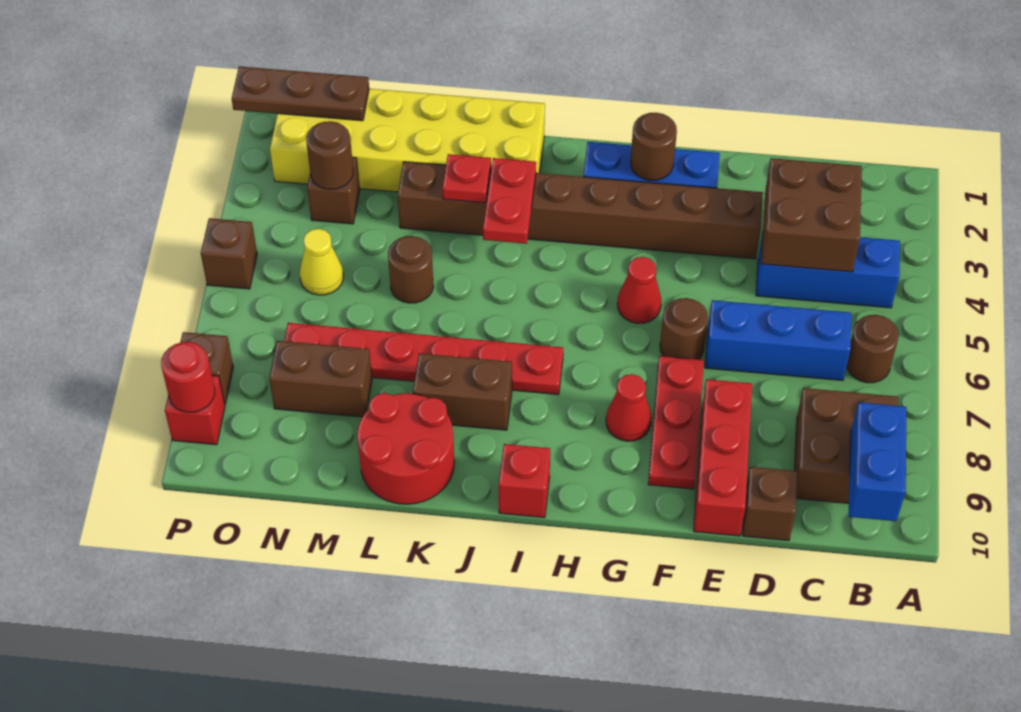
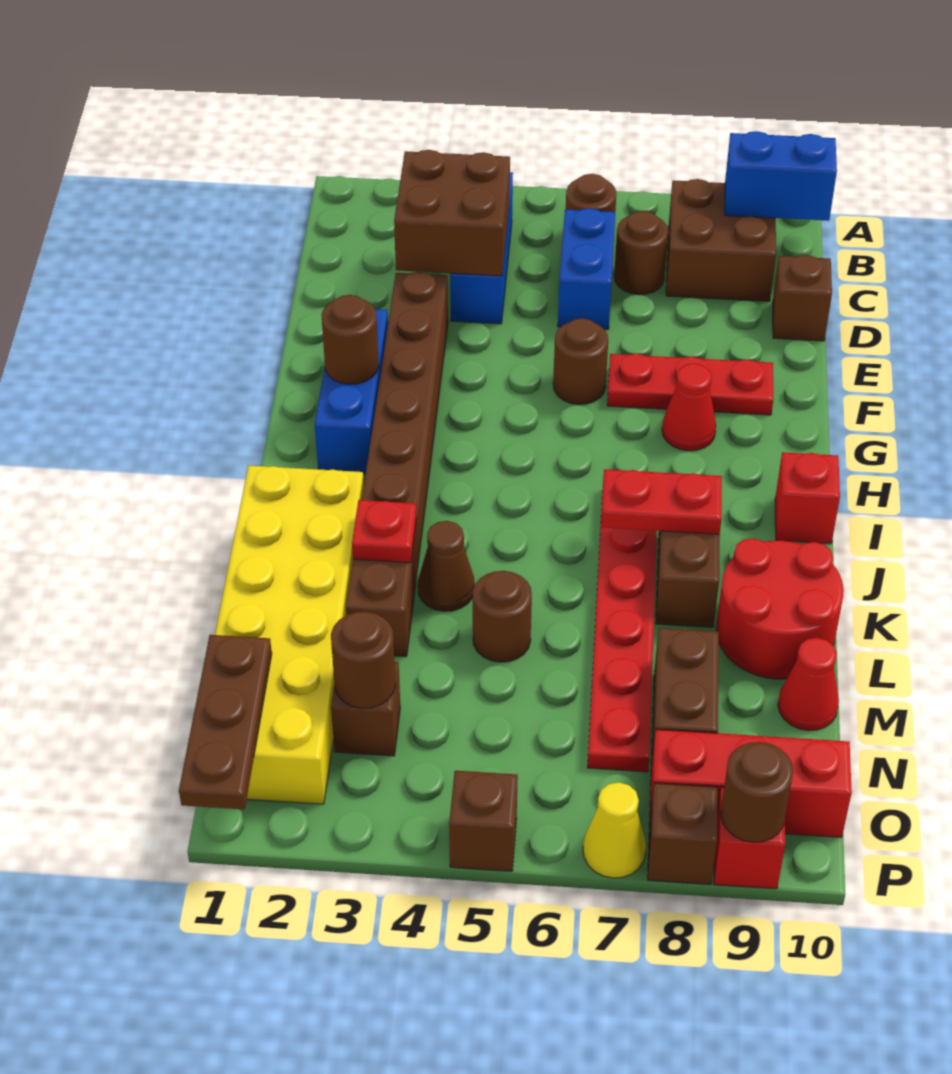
blue 1x3 brick [705,300,851,381] -> blue 1x2 brick [558,208,615,330]
none -> brown 1x1 round brick [614,211,668,295]
red 1x3 brick [694,379,752,536] -> red 1x3 brick moved to [649,730,852,837]
red 1x1 cone [617,257,661,323] -> red 1x1 cone moved to [778,638,839,731]
red 1x2 plate [483,158,536,244] -> red 1x2 plate moved to [601,469,722,534]
none -> brown 1x1 cone [418,521,475,611]
yellow 1x1 cone [300,229,343,295] -> yellow 1x1 cone moved to [583,782,646,878]
red 1x1 round brick [161,342,215,412] -> brown 1x1 round brick [721,742,793,842]

